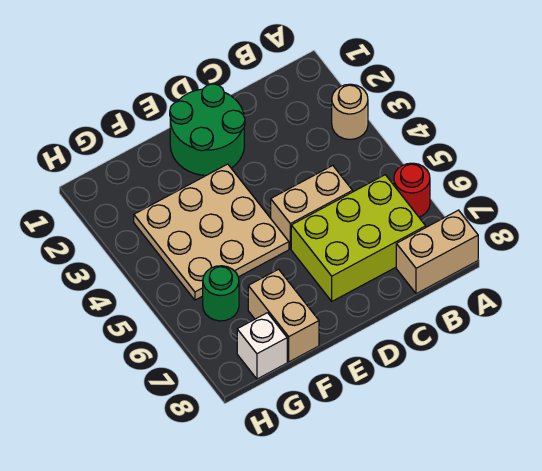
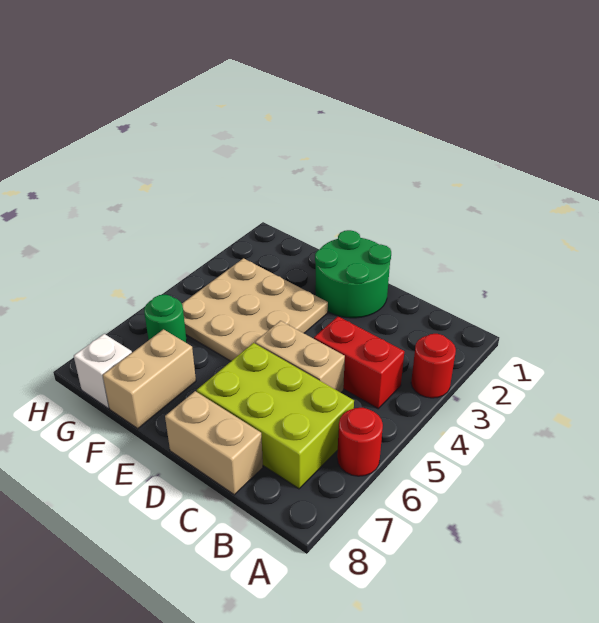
tan 1x1 round brick [332,84,368,139] -> red 1x1 round brick [411,334,456,398]
tan 1x2 brick [396,210,478,294] -> tan 1x2 brick moved to [165,391,263,495]
none -> red 1x2 brick [314,317,404,409]

